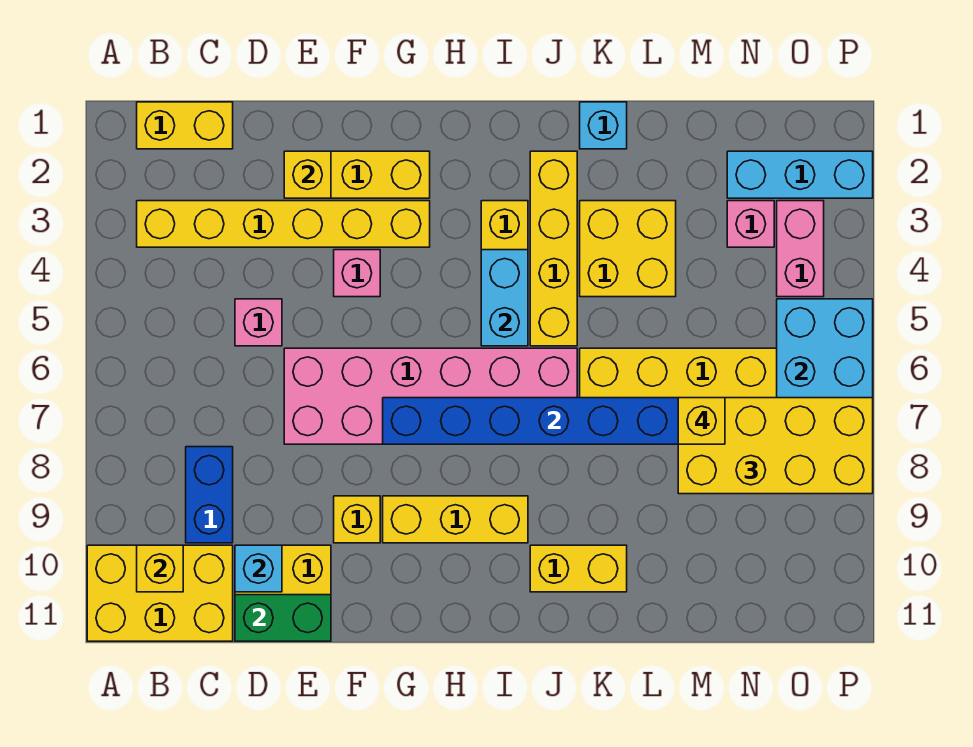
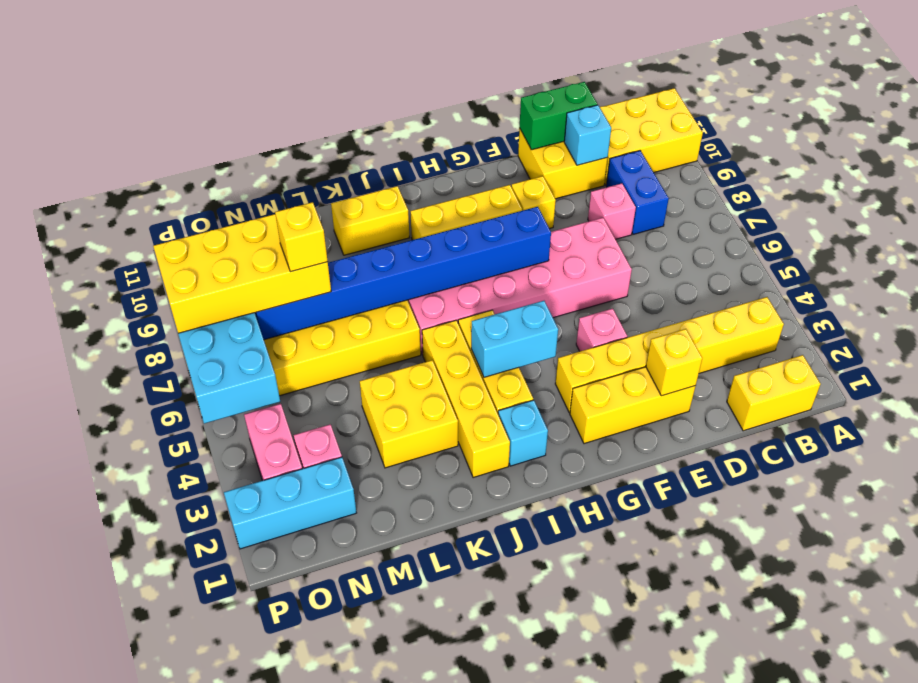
yellow 1x1 brick [137,545,183,592] -> none
pink 1x1 brick [235,299,282,346] -> pink 1x1 brick moved to [588,183,636,239]
cyan 1x2 brick [481,250,528,346] -> cyan 1x2 brick turned to [471,301,558,377]
cyan 1x1 brick [580,102,627,149] -> cyan 1x1 brick moved to [498,400,548,466]

